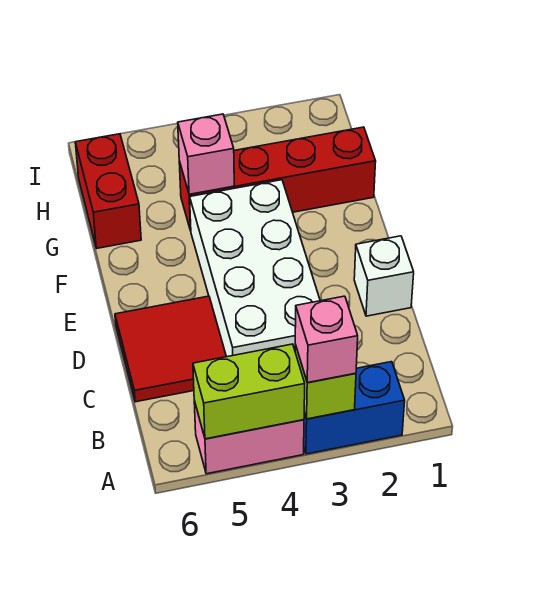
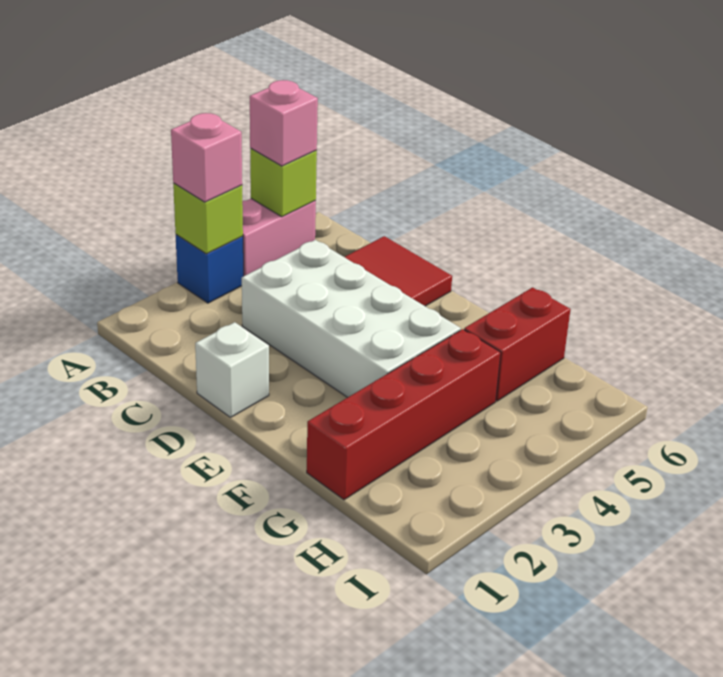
blue 1x2 brick [304,362,405,454] -> blue 1x1 brick [176,235,243,303]
lime 1x2 brick [193,344,305,439] -> lime 1x1 brick [250,149,317,217]
pink 1x1 brick [178,114,234,194] -> pink 1x1 brick moved to [250,80,318,166]
red 1x2 brick [75,134,141,248] -> red 1x2 brick turned to [464,287,571,401]

